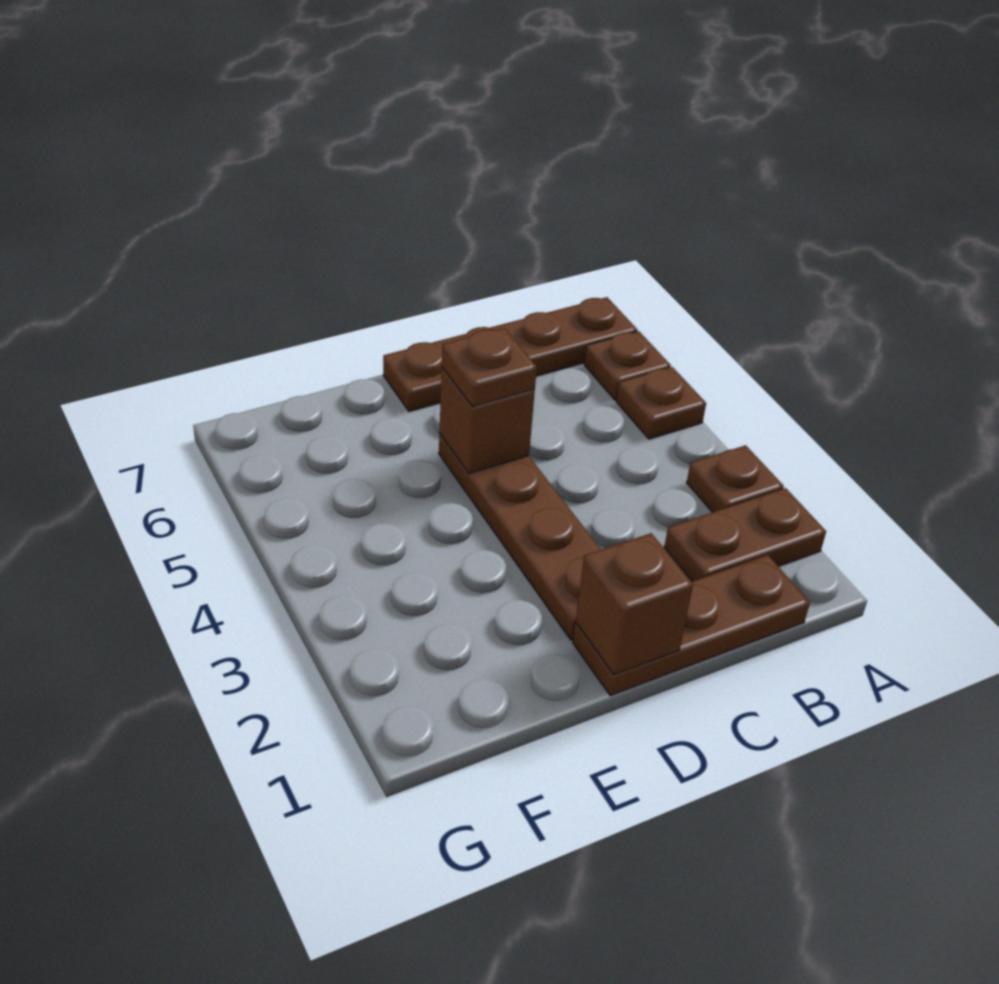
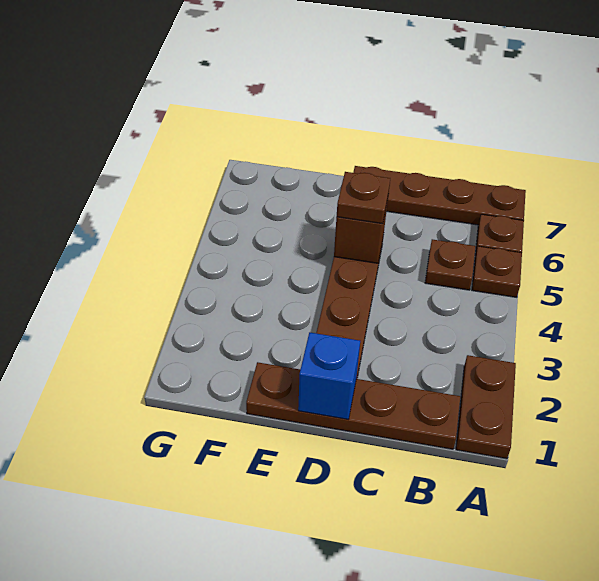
brown 1x2 plate [664,488,826,581] -> brown 1x2 plate turned to [456,355,516,459]
brown 1x1 plate [687,445,784,512] -> brown 1x1 plate moved to [425,239,475,290]
brown 1x3 plate [573,555,810,696] -> brown 1x4 plate [246,362,460,449]
brown 1x1 brick [576,533,693,675] -> blue 1x1 brick [298,332,360,419]

